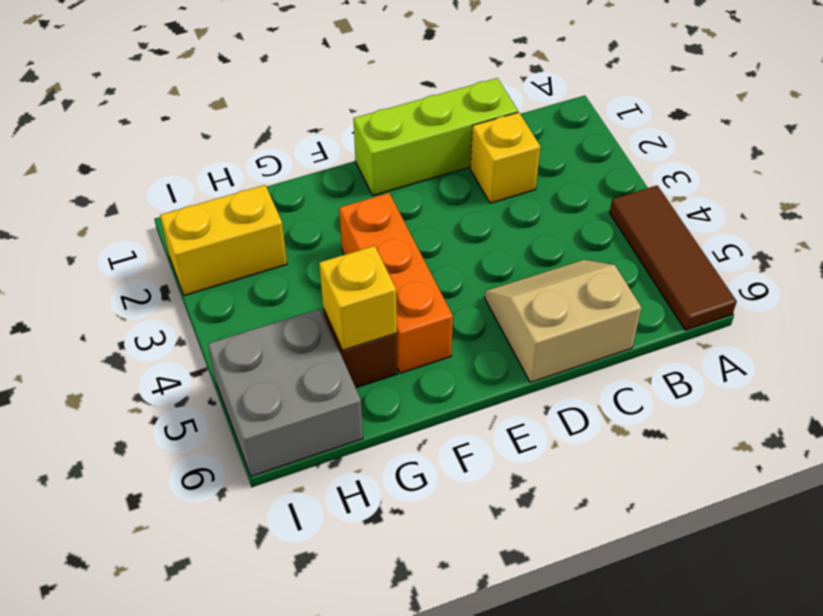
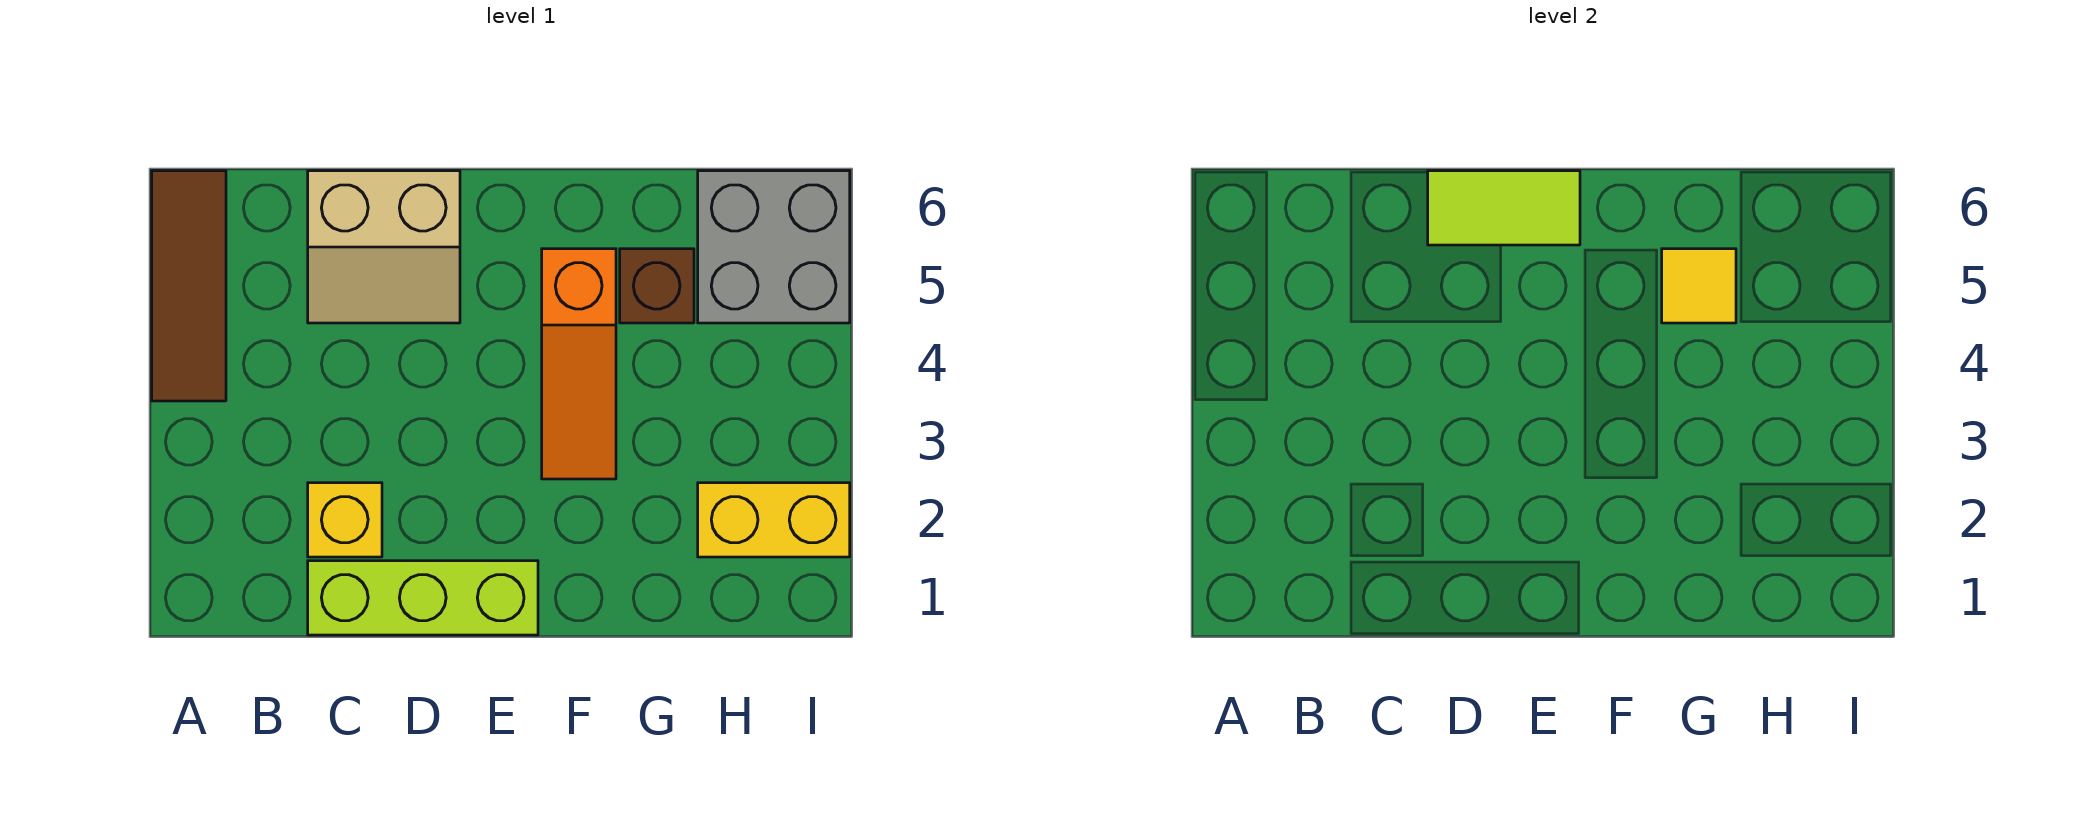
none -> lime 1x2 tile [1428,171,1580,245]
orange 1x3 brick [339,193,453,373] -> orange 1x3 slope [542,249,616,479]
yellow 1x1 brick [319,246,397,350] -> yellow 1x1 tile [1662,249,1736,323]

